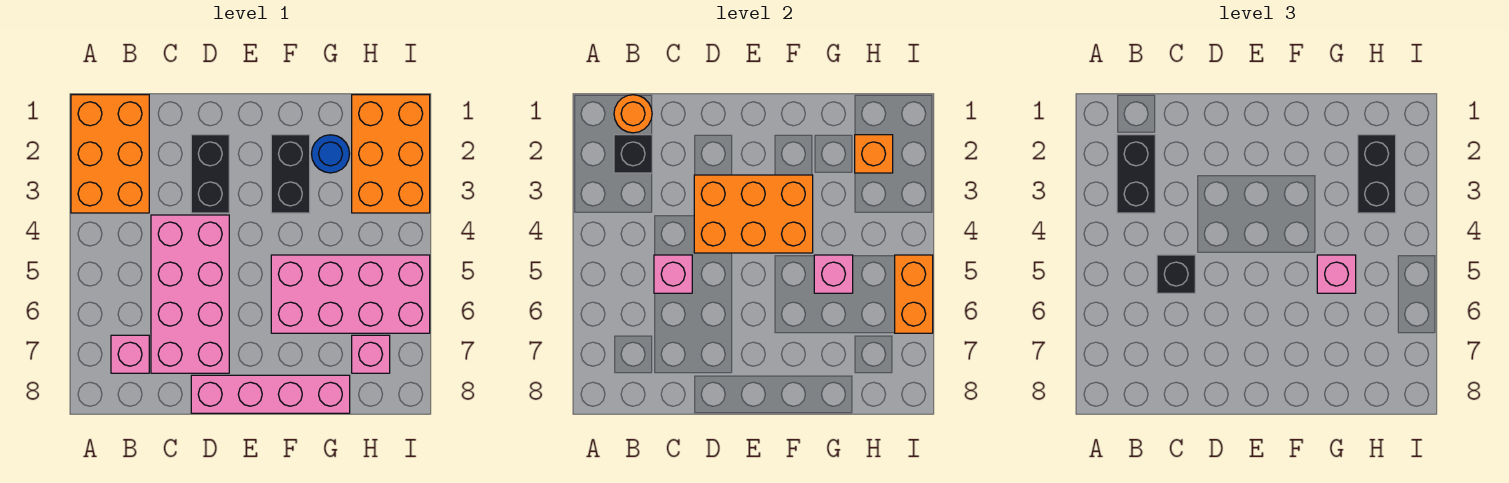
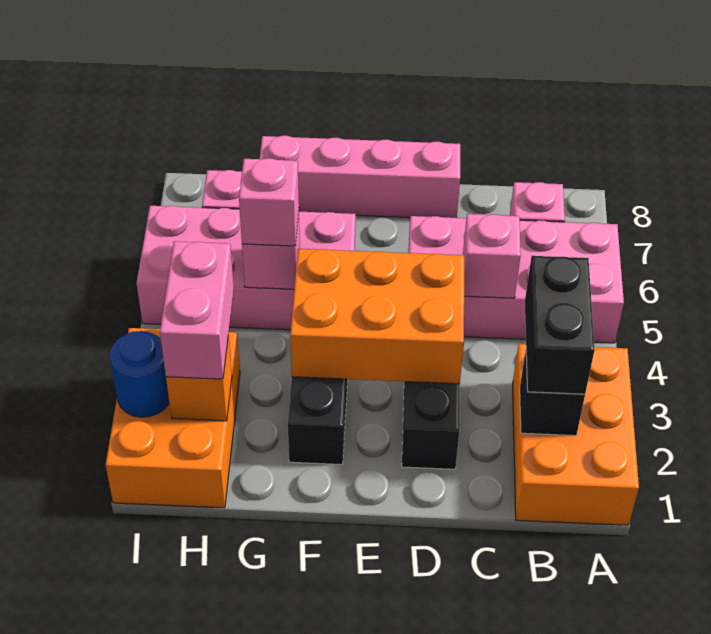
orange 1x1 round brick [614,95,652,133] -> none
pink 2x4 brick [151,215,229,373] -> pink 2x4 brick turned to [408,216,624,343]
black 1x1 brick [1157,255,1195,293] -> none
blue 1x1 round brick [311,135,350,173] -> blue 1x1 round brick moved to [110,331,169,417]
black 1x2 brick [1358,135,1396,213] -> pink 1x2 brick [160,241,234,379]
orange 1x2 brick [895,255,933,333] -> none

